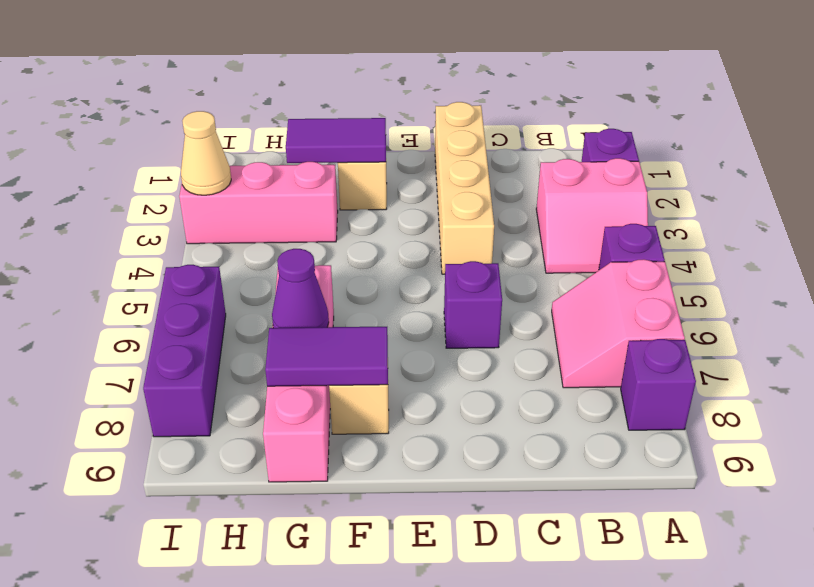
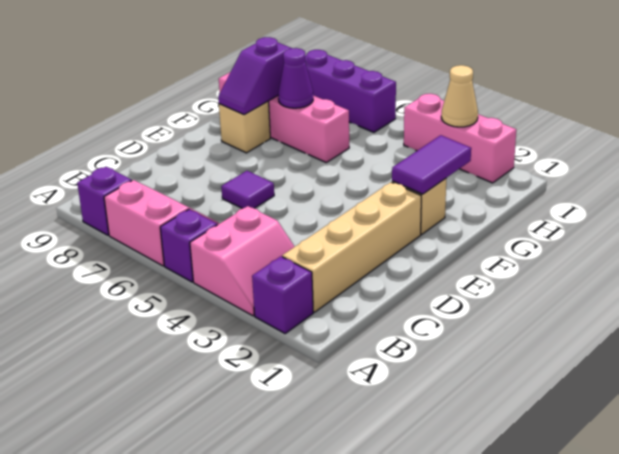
pink 2x2 slope [536,158,648,273] -> pink 2x2 slope turned to [190,206,295,316]
tan 1x4 brick [435,102,494,274] -> tan 1x4 brick turned to [282,182,421,312]
purple 1x1 brick [444,261,502,348] -> purple 1x1 tile [221,171,274,208]
purple 1x2 tile [265,327,388,386] -> purple 1x2 slope [218,37,291,115]
pink 1x3 brick [179,162,338,244] -> pink 1x3 brick turned to [404,94,516,183]

